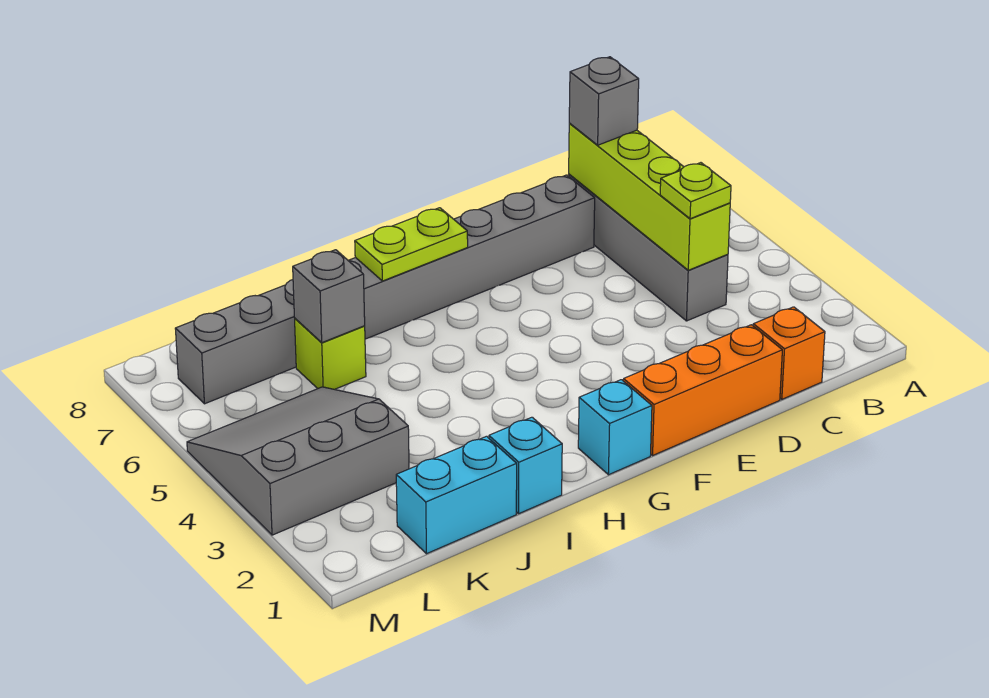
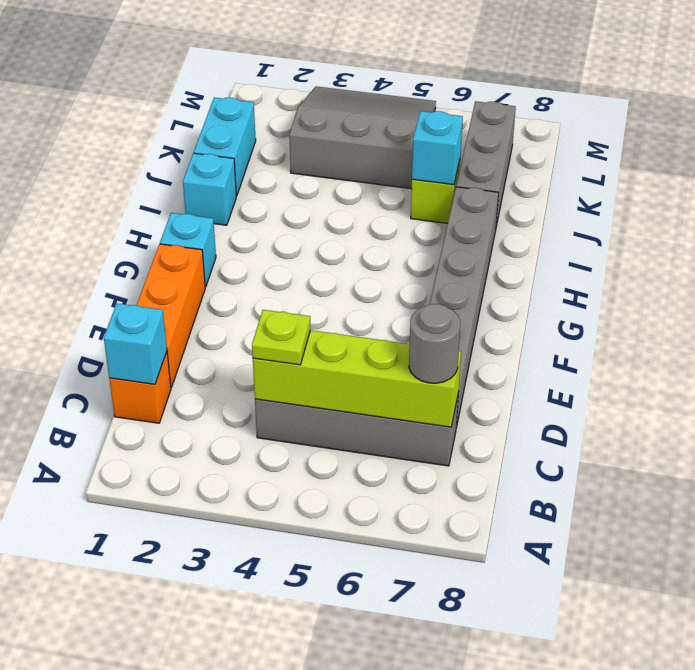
none -> cyan 1x1 brick [104,303,167,384]
grey 1x1 brick [569,57,639,145] -> grey 1x1 round brick [409,304,460,383]
lime 1x2 plate [355,208,468,281] -> none
grey 1x1 brick [293,250,365,343] -> cyan 1x1 brick [412,111,463,185]
grey 3x3 slope [187,387,409,535] -> grey 3x3 slope turned to [289,86,436,189]

